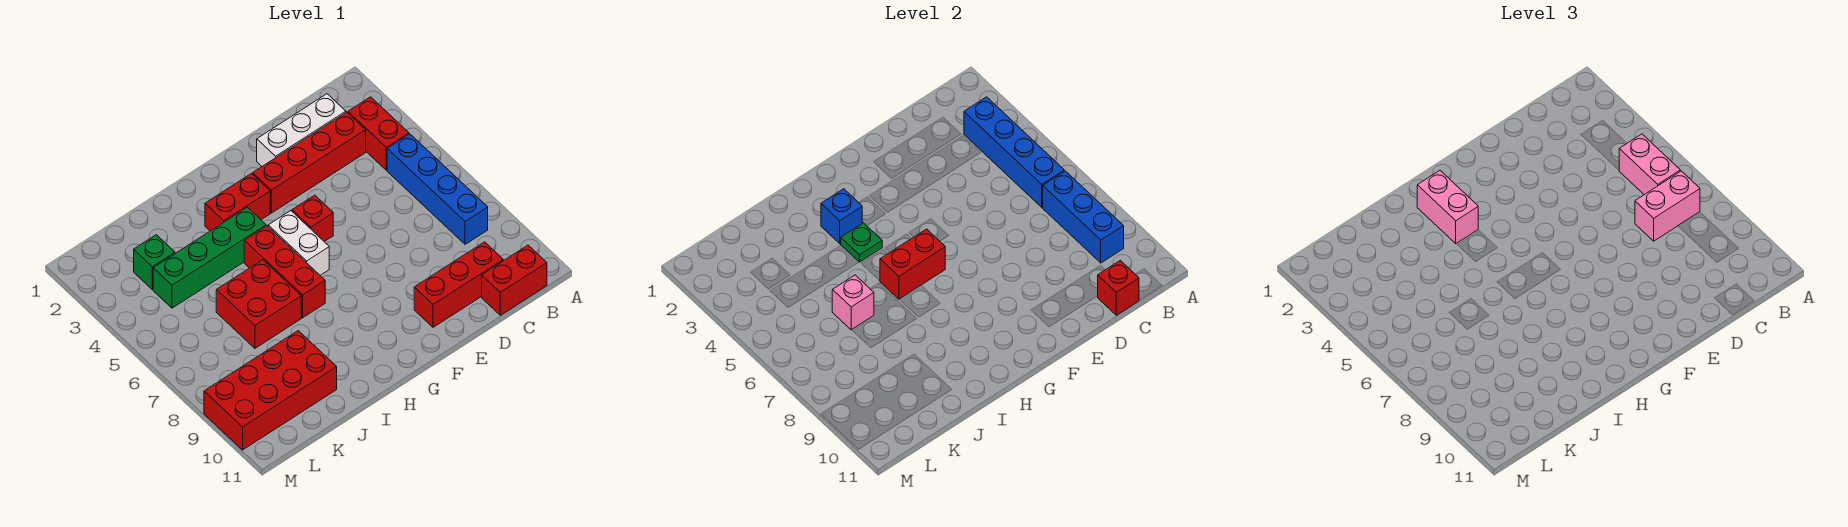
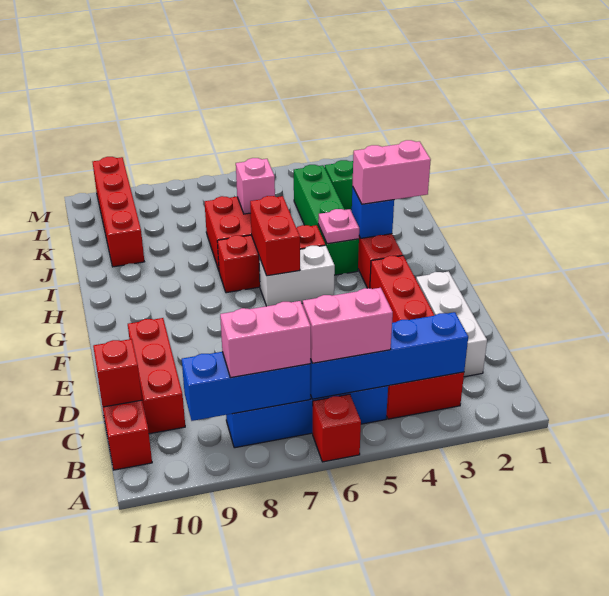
pink 1x2 brick [1635,171,1700,241] -> pink 1x2 brick turned to [220,301,311,378]
red 1x1 brick [292,195,333,242] -> red 1x1 brick moved to [313,394,361,462]
green 1x1 plate [841,223,882,262] -> pink 1x1 plate [318,209,359,244]
red 2x4 brick [204,331,337,450] -> red 1x4 brick [93,157,144,267]

